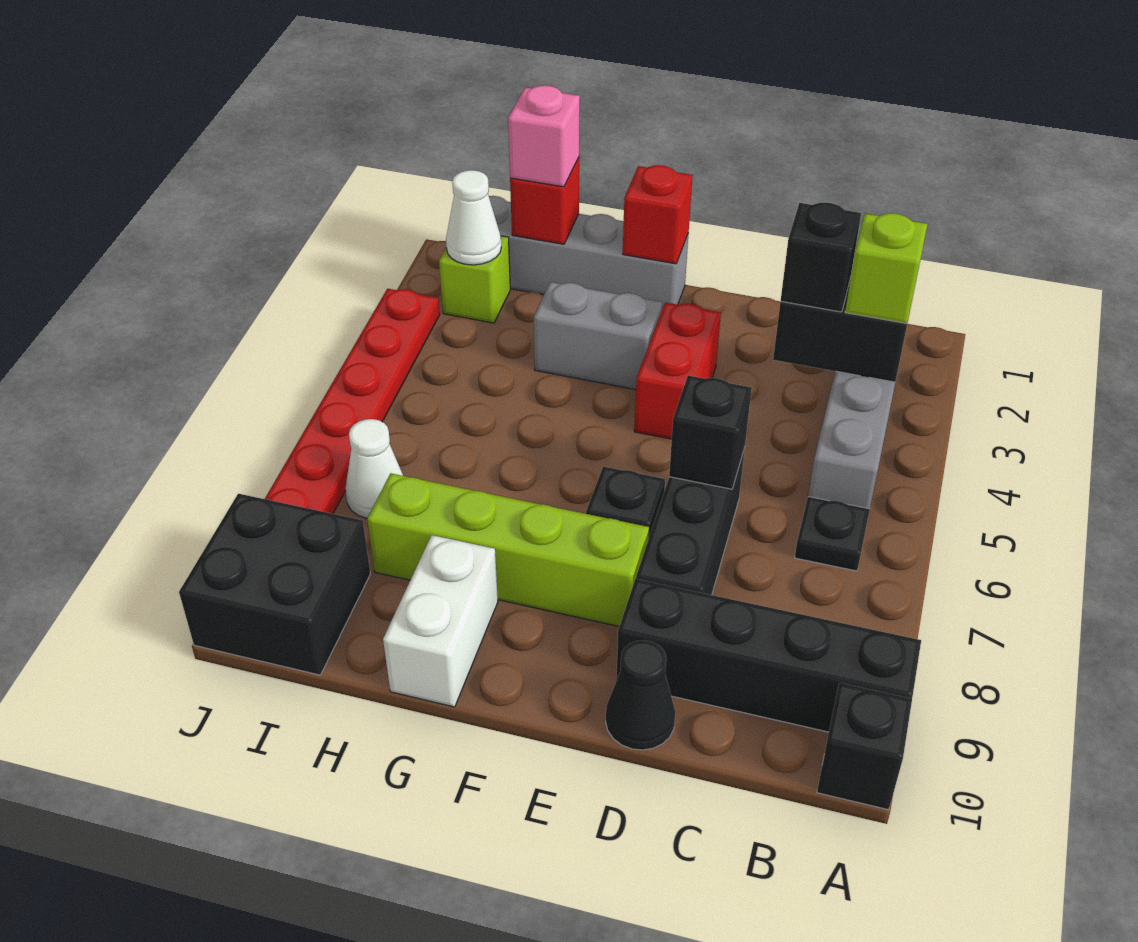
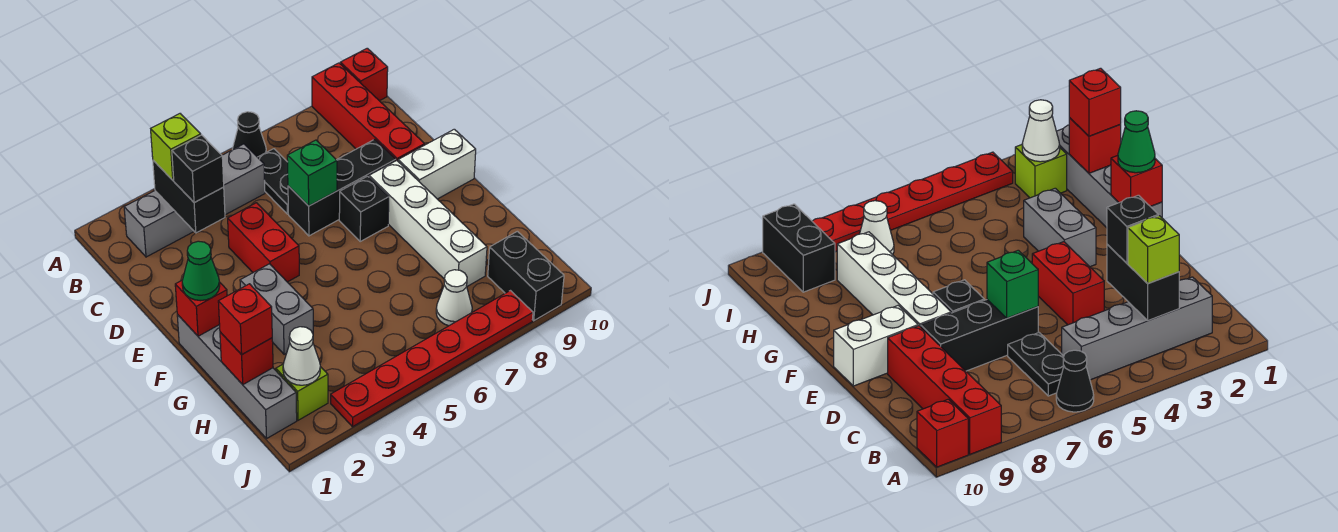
black 1x4 brick [616,579,921,732] -> red 1x4 brick [312,63,425,161]
black 1x1 brick [817,683,912,810] -> red 1x1 brick [340,48,388,101]
black 1x1 plate [795,497,870,571] -> black 1x2 plate [258,149,288,214]
black 1x1 brick [669,376,752,489] -> green 1x1 brick [287,140,337,206]
black 1x1 cone [606,640,675,750] -> black 1x1 cone moved to [232,112,266,157]
red 1x2 brick [634,302,721,439] -> red 1x2 brick turned to [228,203,299,282]
lime 1x4 brick [367,473,649,627] -> white 1x4 brick [369,160,487,286]
none -> green 1x1 cone [182,241,220,301]
white 1x2 brick [383,535,498,707] -> white 1x2 brick moved to [398,129,476,199]
pink 1x1 brick [508,85,580,187] -> red 1x1 brick [218,284,272,355]
black 2x2 brick [179,494,370,675] -> black 1x2 brick [488,231,564,321]

